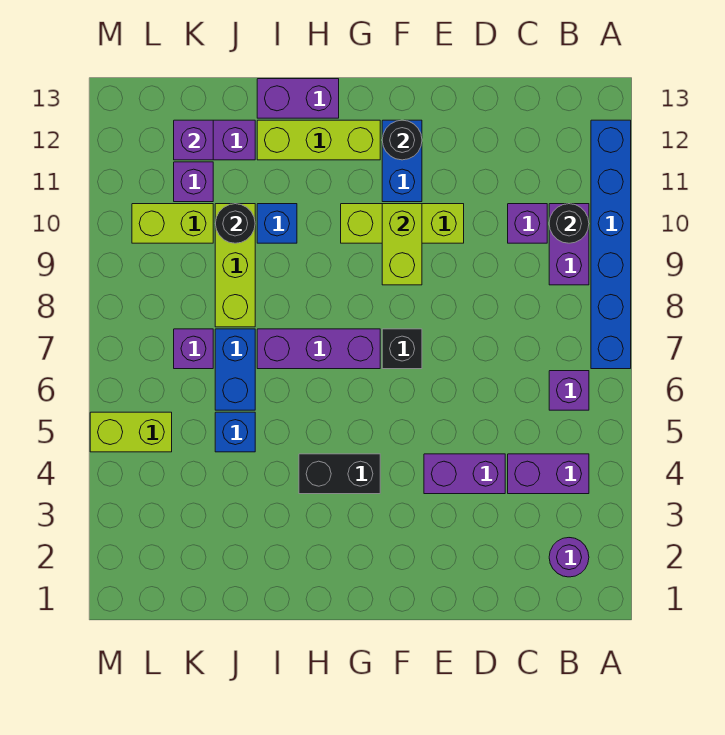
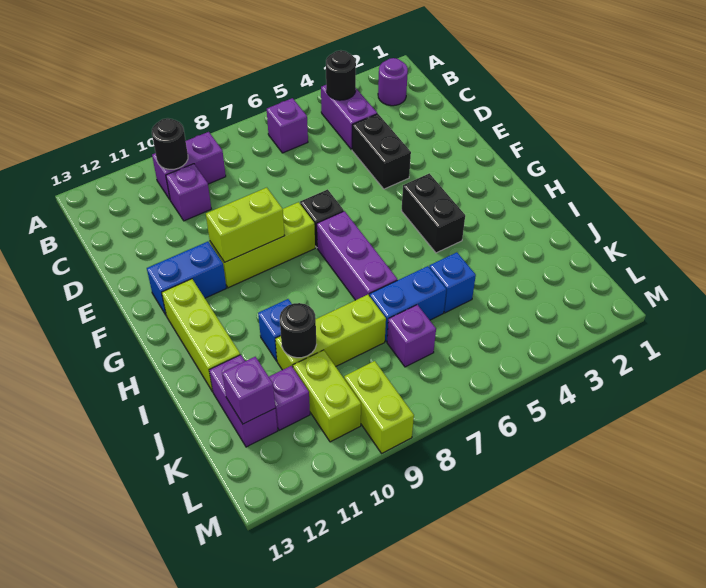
blue 1x6 brick [591,120,631,369] -> none
purple 1x2 brick [424,454,505,494] -> black 1x2 brick [352,114,411,189]
lime 1x3 brick [341,204,464,243] -> lime 1x3 brick turned to [210,202,315,288]
black 1x1 round brick [382,120,422,160] -> black 1x1 round brick moved to [326,50,356,100]
purple 1x2 brick [257,79,339,118] -> none
lime 1x2 brick [90,412,172,452] -> lime 1x2 brick moved to [344,361,414,453]

